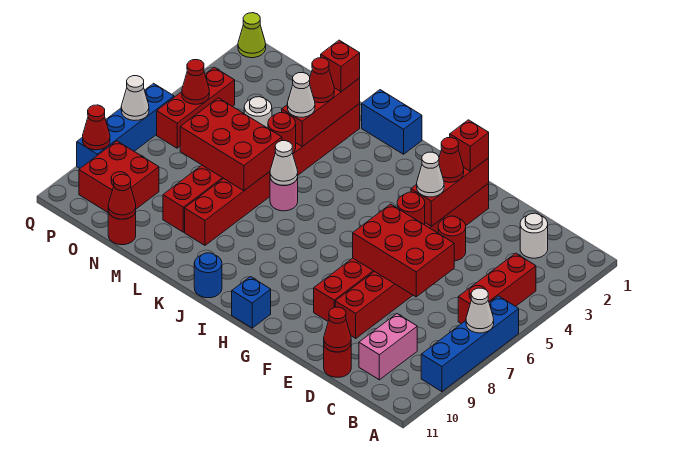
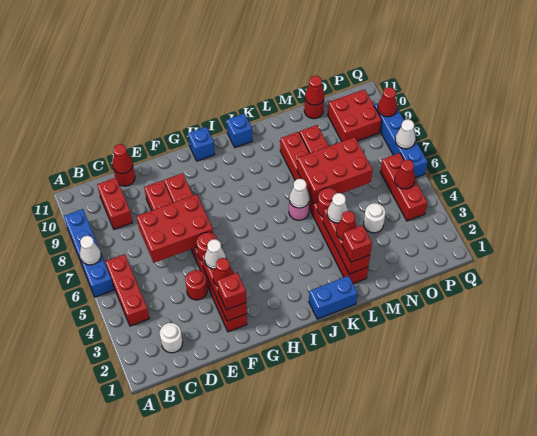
pink 1x2 brick [359,314,417,380] -> red 1x2 brick [97,178,133,229]
blue 1x1 round brick [194,253,222,298] -> blue 1x1 brick [227,113,252,147]
lime 1x1 cone [238,13,266,58] -> none

